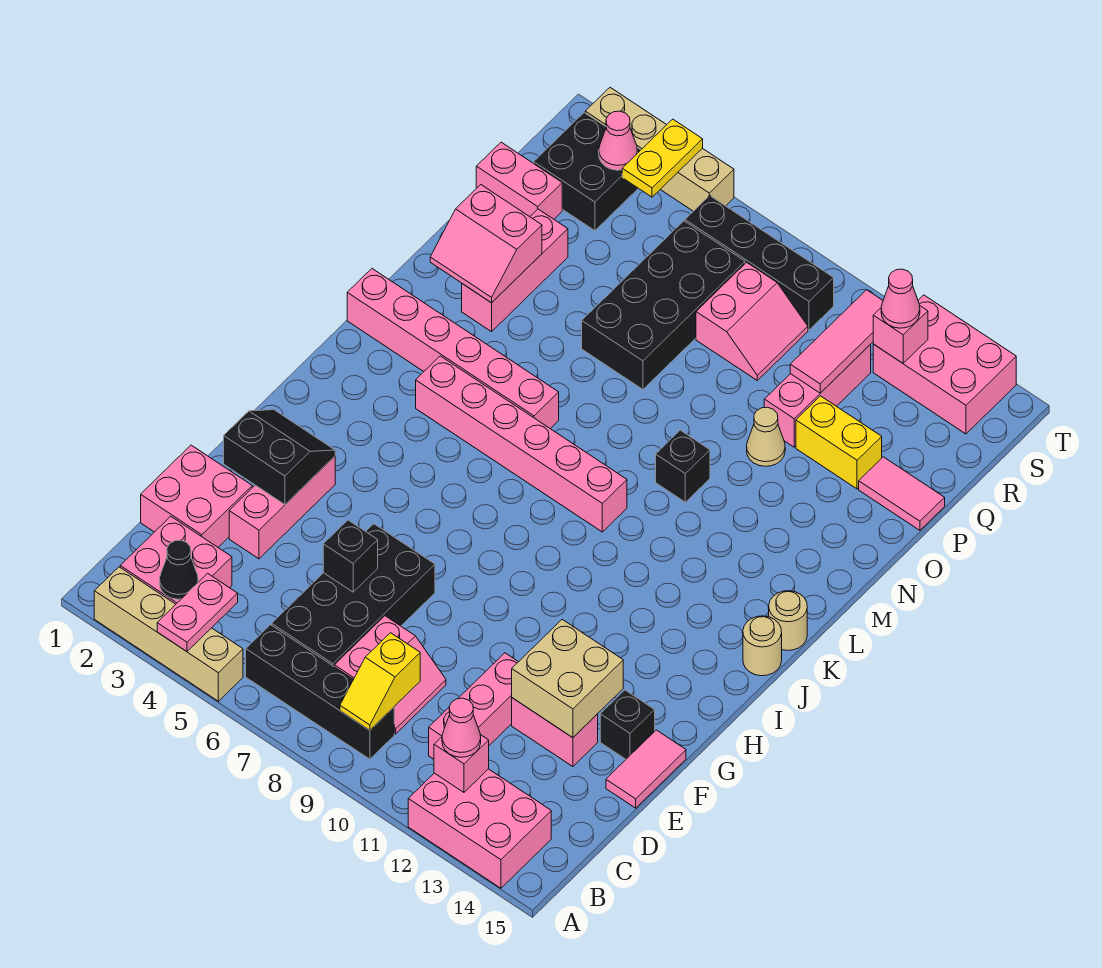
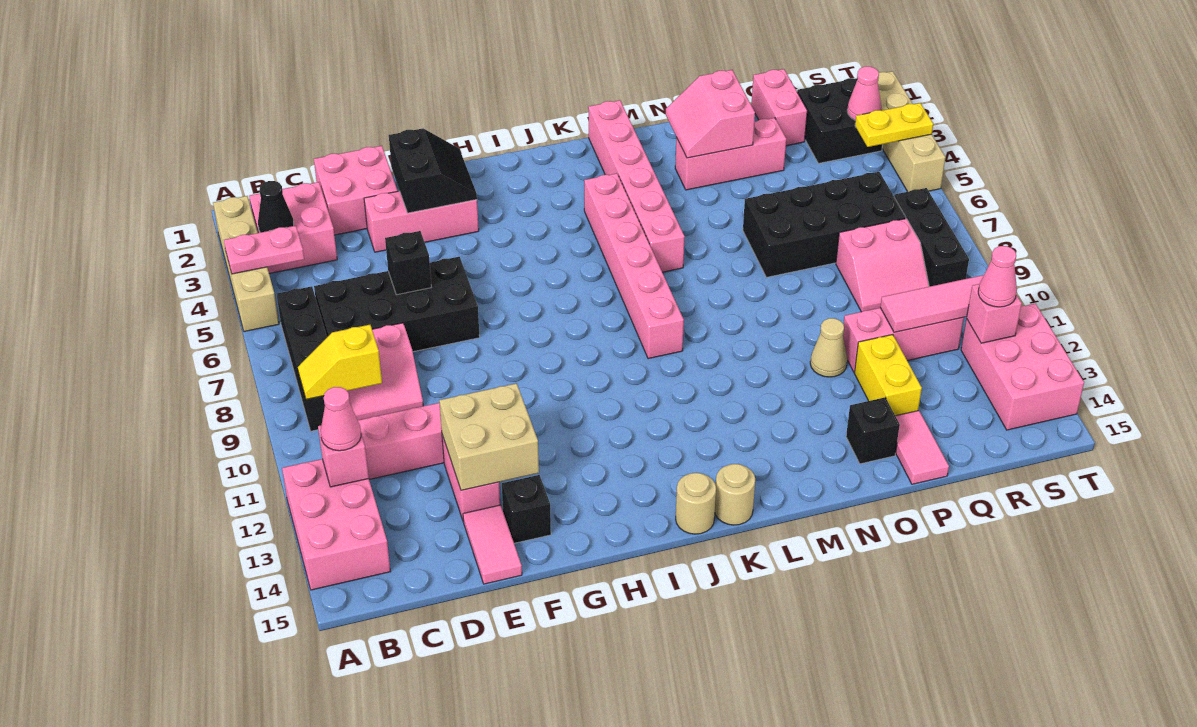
pink 1x2 tile [606,730,686,808] -> pink 1x2 tile turned to [463,505,522,584]
black 1x1 brick [656,430,710,502] -> black 1x1 brick moved to [846,397,900,464]
black 1x4 brick [685,196,834,330] -> black 1x3 brick [894,188,969,287]

